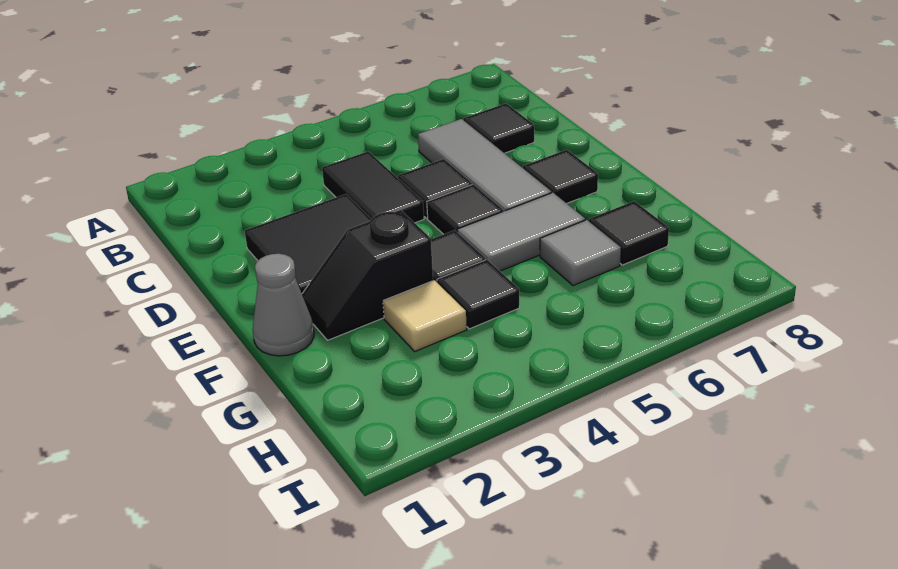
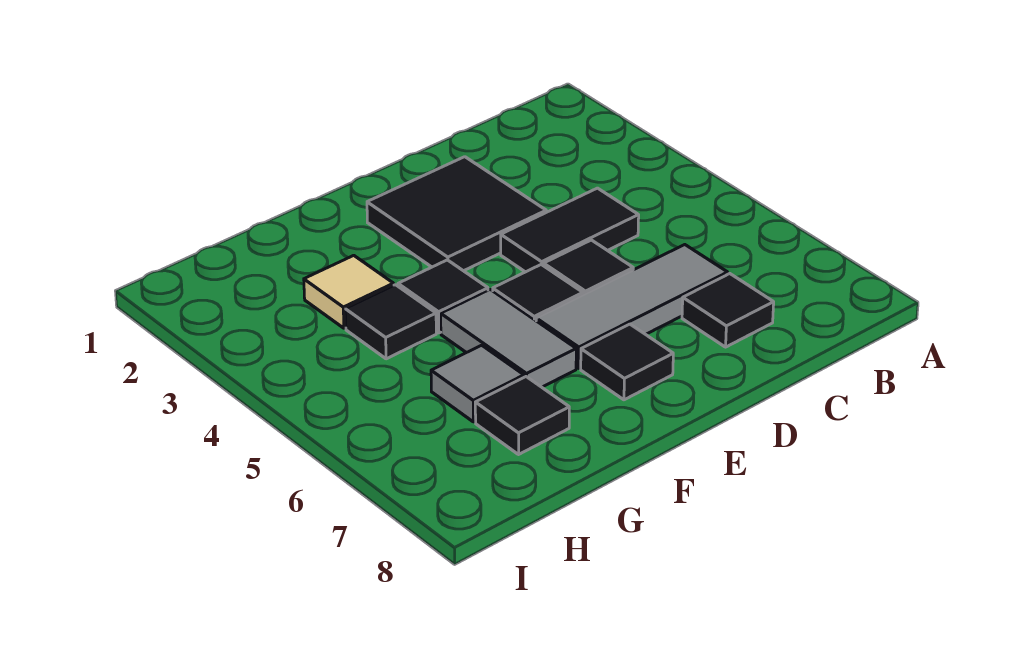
grey 1x1 cone [253,254,314,356] -> none
black 1x2 slope [302,210,433,340] -> none

